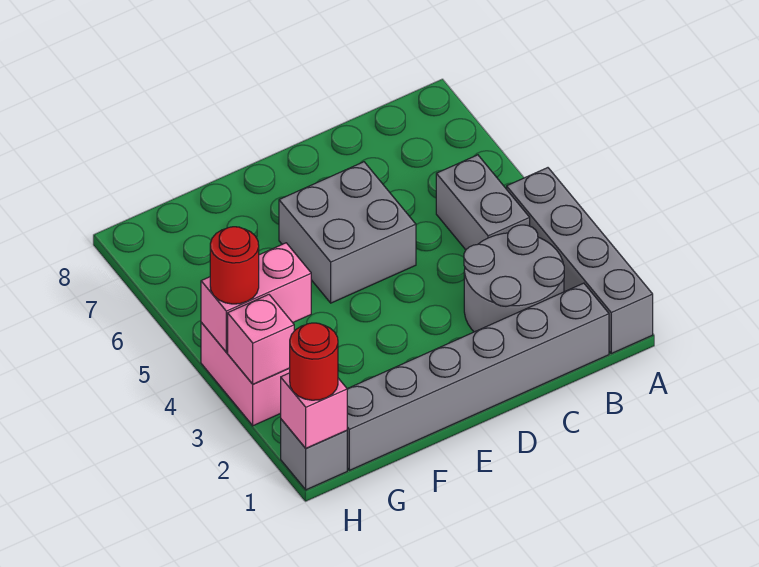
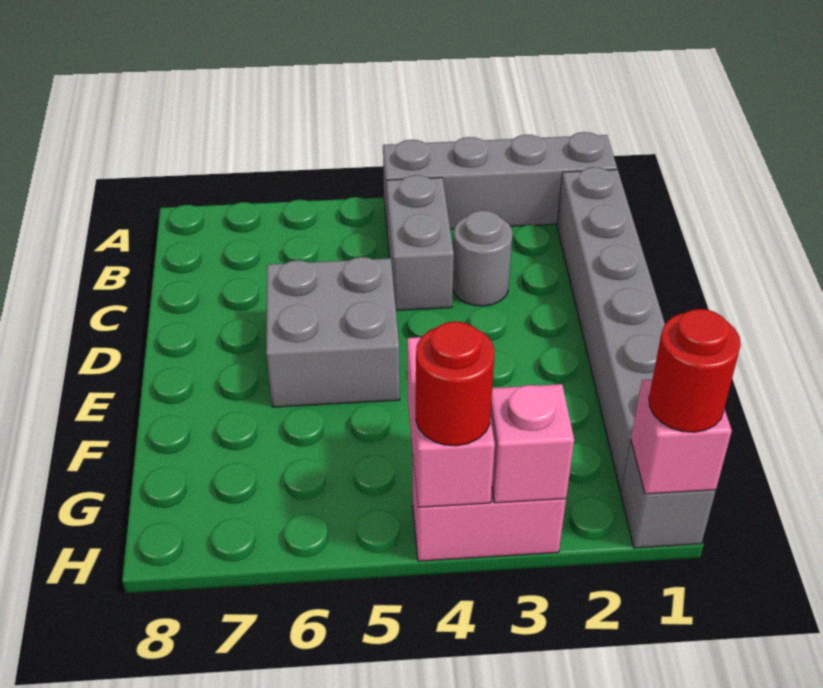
grey 2x2 round brick [464,225,564,332] -> grey 1x1 round brick [453,210,512,306]
grey 1x2 brick [436,155,530,250] -> grey 1x2 brick turned to [386,175,454,311]

